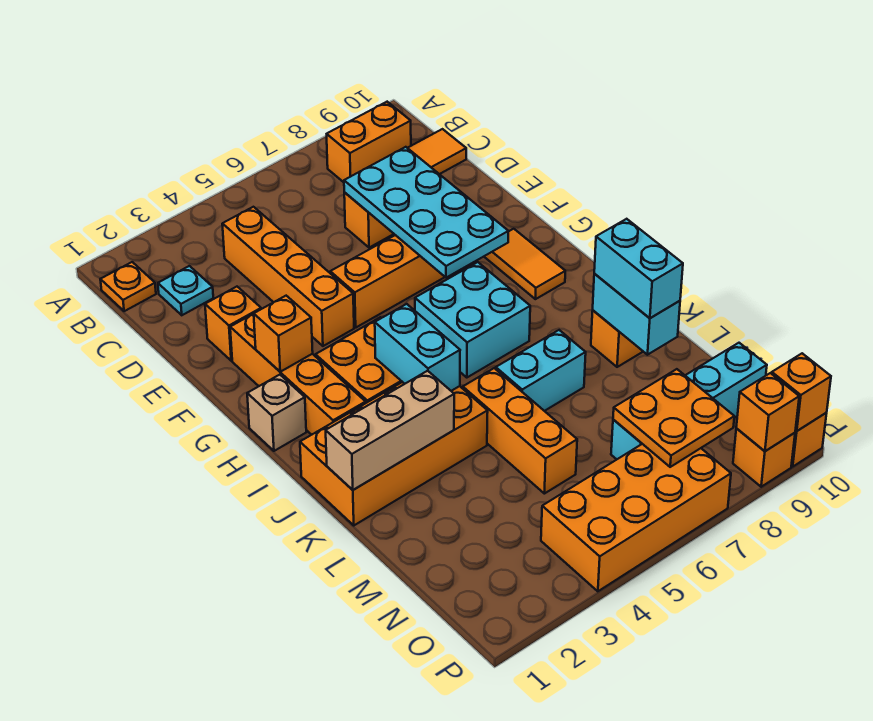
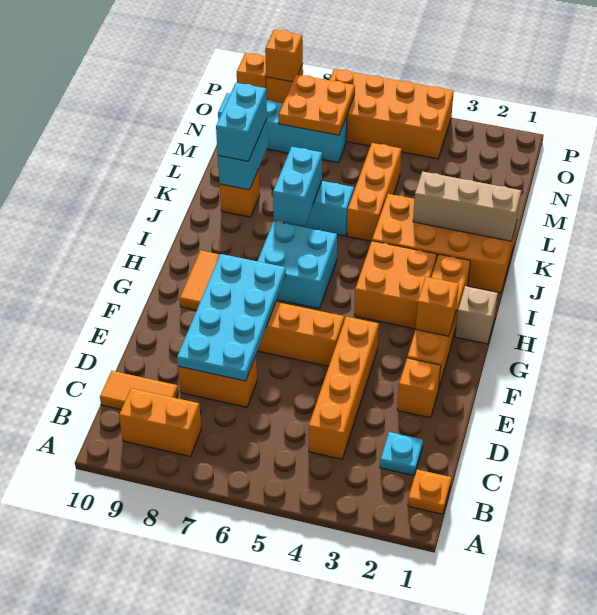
cyan 1x2 brick [375,304,460,391] -> cyan 1x2 brick moved to [273,147,322,226]
orange 1x1 brick [772,353,831,431] -> none

